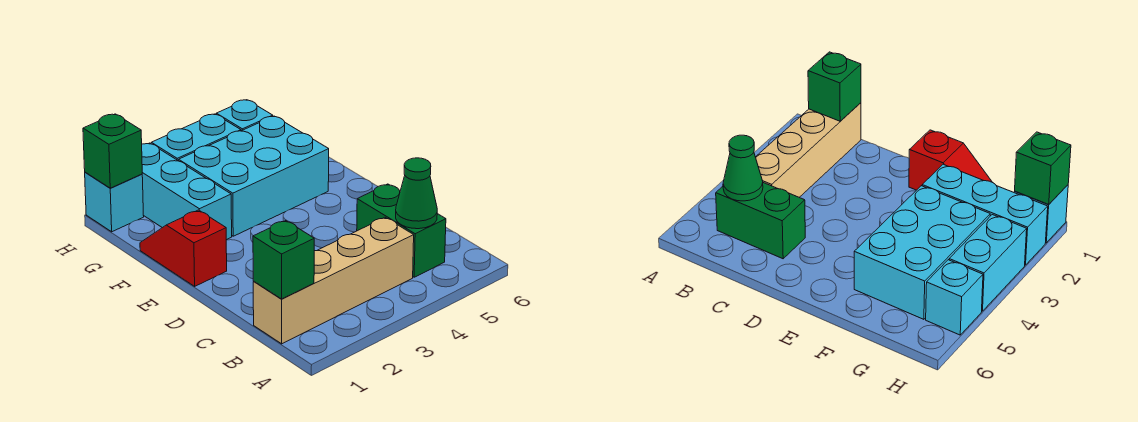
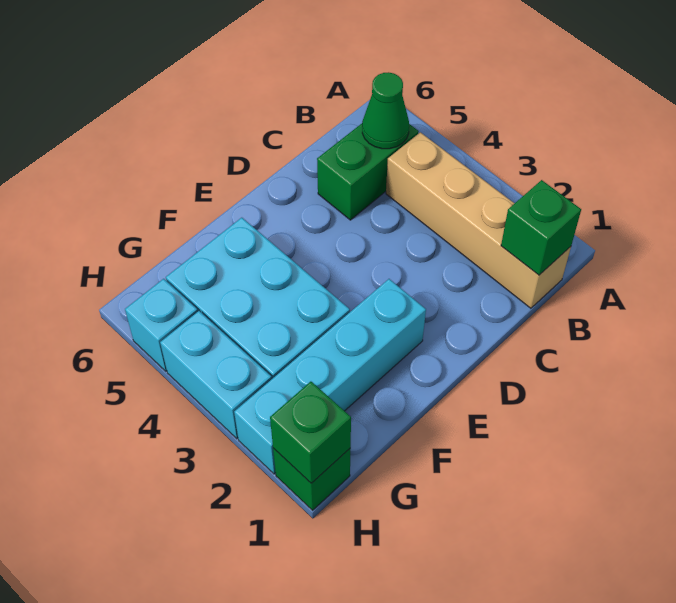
red 1x2 slope [140,210,227,286] -> none
cyan 1x3 brick [142,143,232,240] -> cyan 1x4 brick [234,279,426,474]
cyan 1x1 brick [85,172,144,232] -> green 1x1 brick [273,448,351,510]

